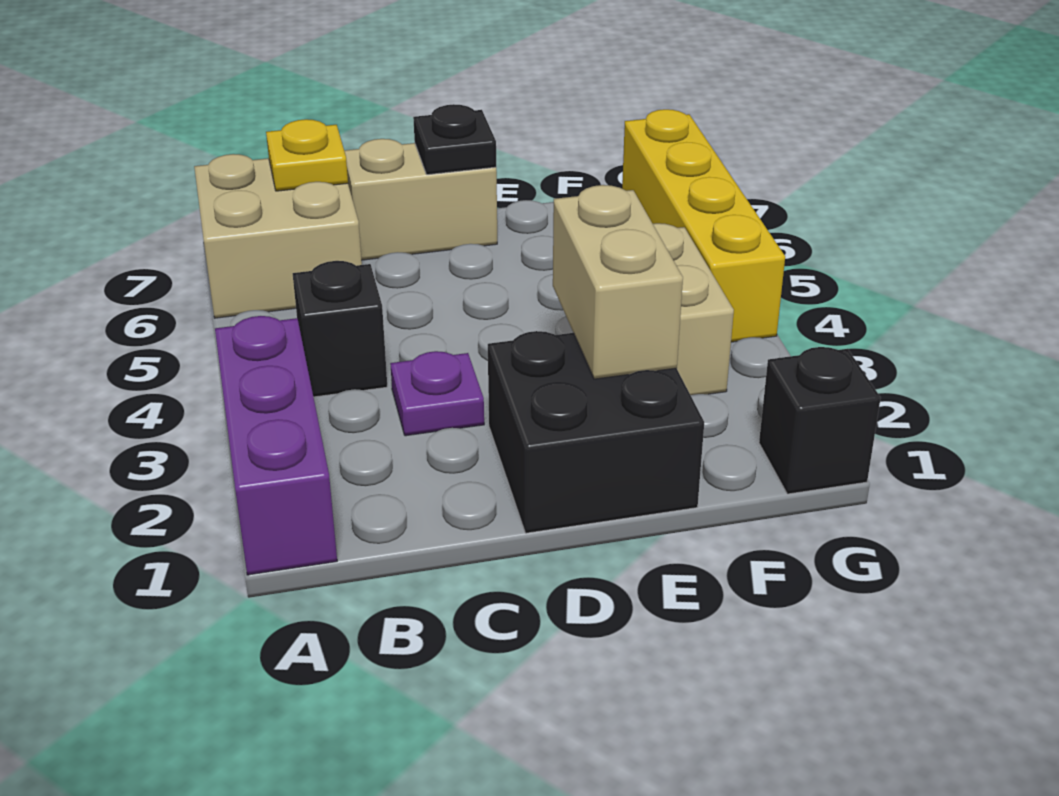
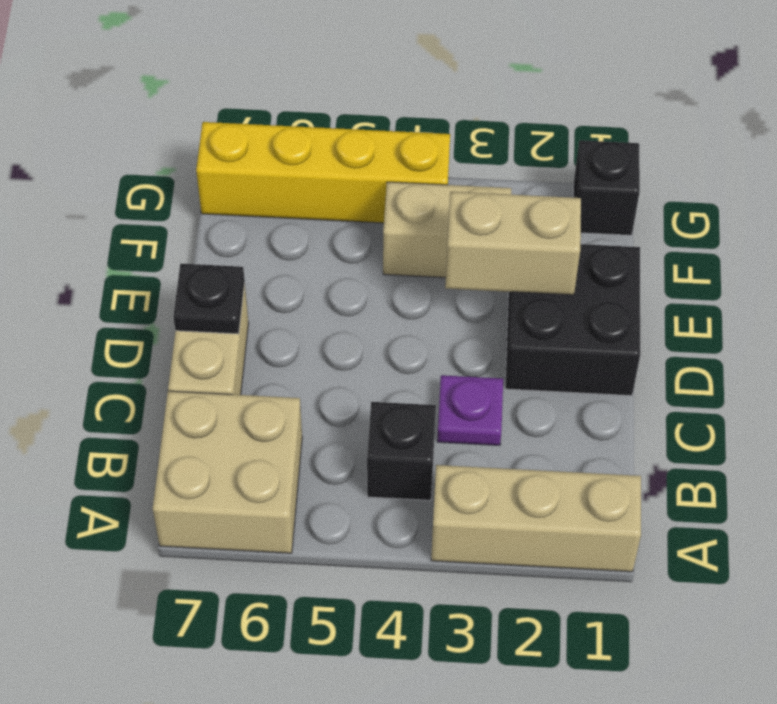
purple 1x3 brick [215,316,337,575] -> tan 1x3 brick [431,465,641,572]
yellow 1x1 plate [266,119,348,191] -> none

